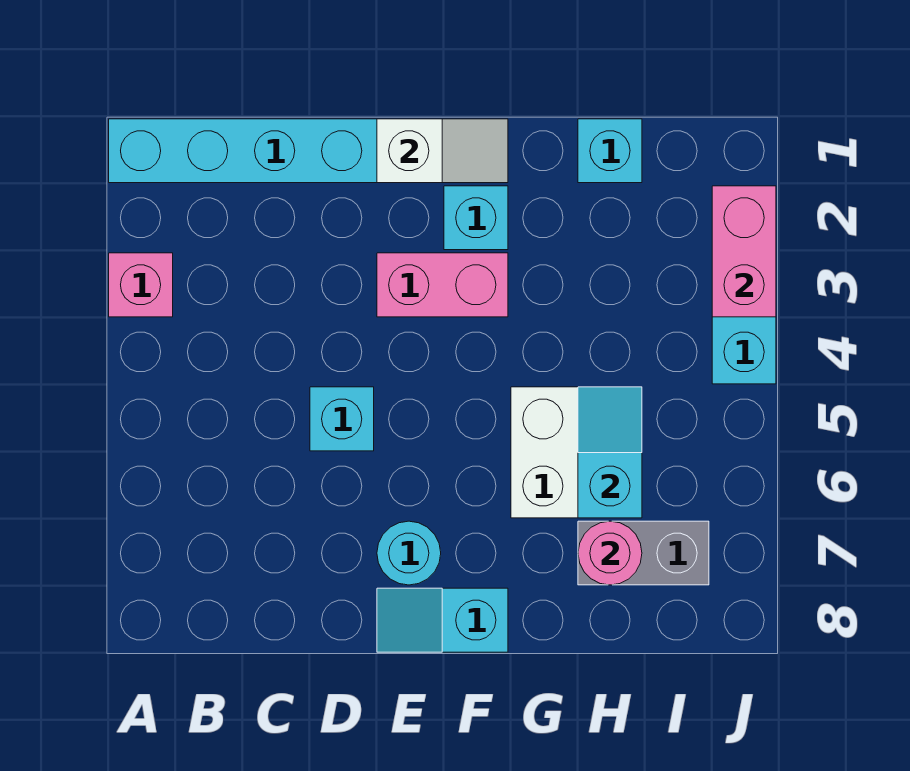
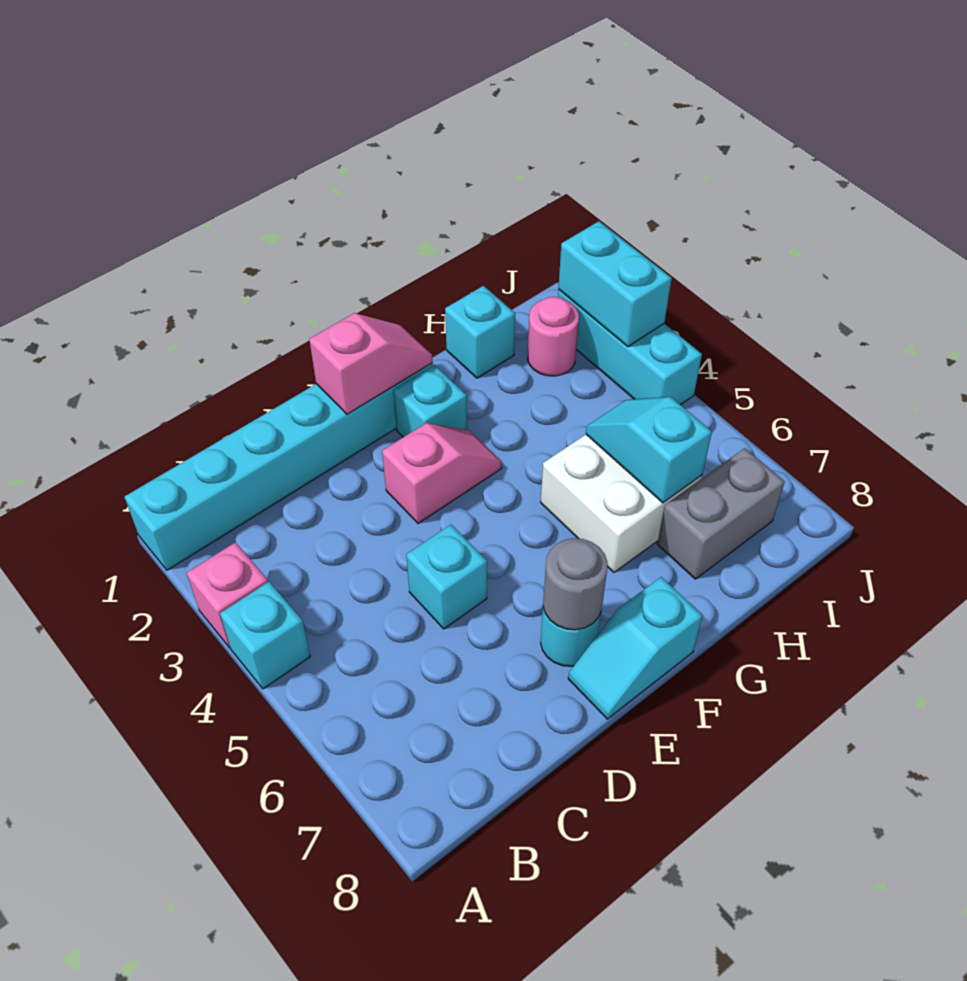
none -> cyan 1x1 brick [220,582,310,689]
white 1x2 slope [377,119,508,183] -> pink 1x2 slope [309,313,433,414]
pink 1x2 brick [377,253,508,317] -> pink 1x2 slope [382,423,502,523]
none -> grey 1x1 round brick [543,538,607,630]
pink 1x1 round brick [578,521,642,585] -> pink 1x1 round brick moved to [528,297,579,376]
pink 1x2 brick [712,186,776,317] -> cyan 1x2 brick [558,221,672,346]

